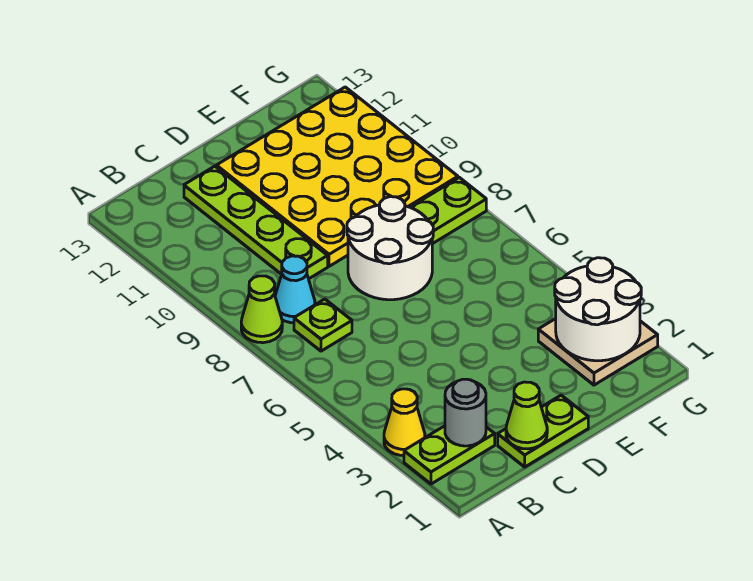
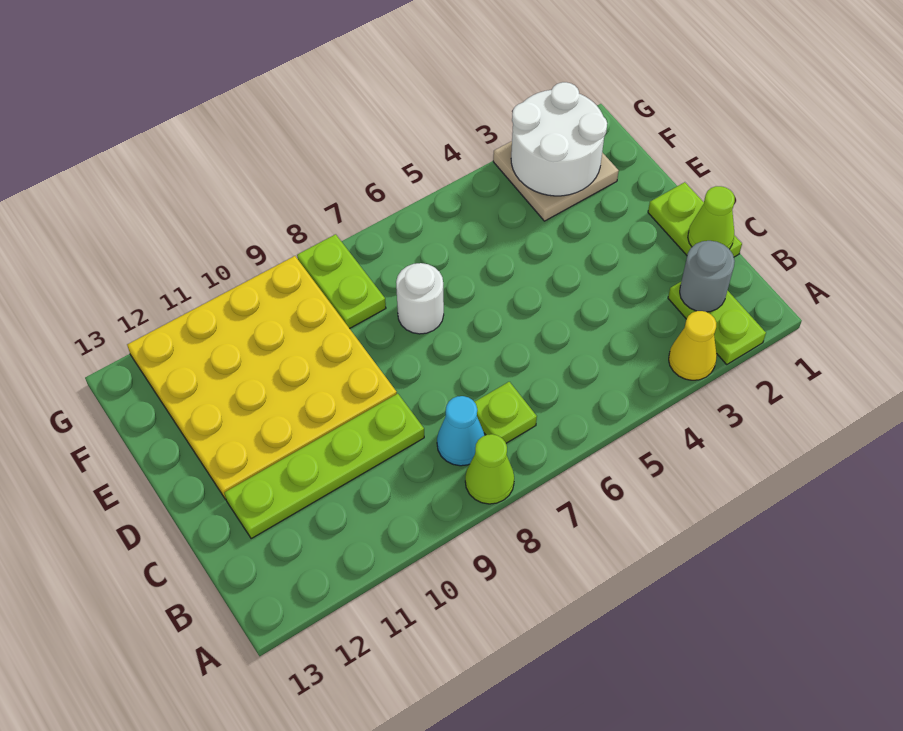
white 2x2 round brick [347,197,433,300] -> white 1x1 round brick [396,263,444,334]

